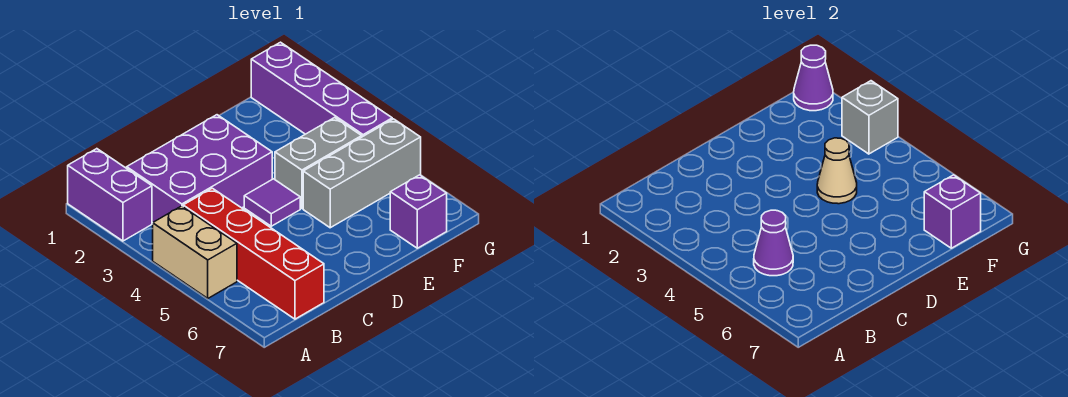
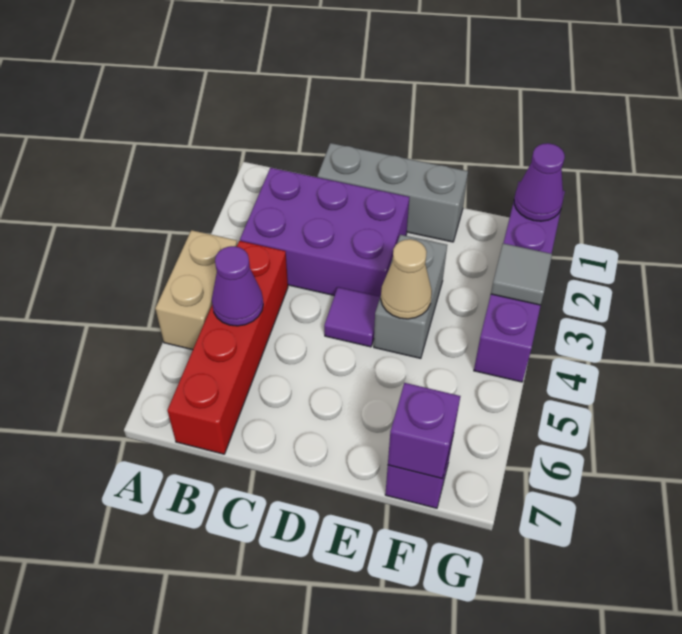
purple 1x2 brick [68,149,152,241] -> none
grey 1x2 brick [275,117,362,208] -> grey 1x2 brick turned to [374,235,447,358]
grey 1x3 brick [303,119,421,228] -> grey 1x3 brick moved to [317,143,468,242]
grey 1x1 brick [842,81,898,154] -> grey 1x1 tile [491,243,552,305]

